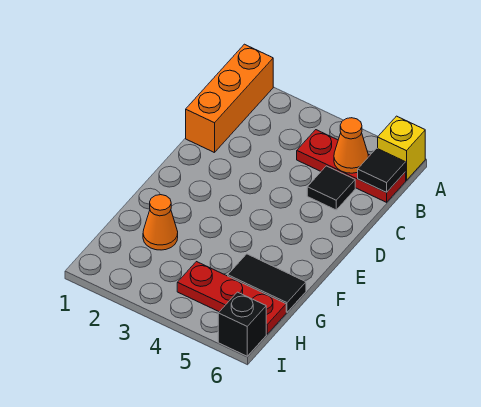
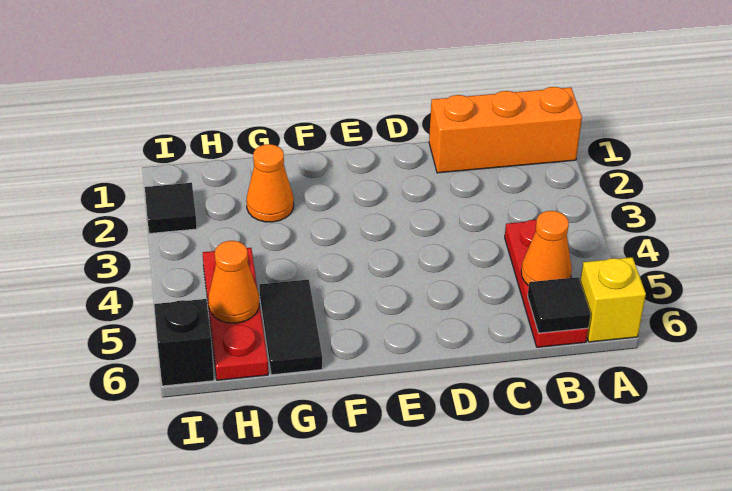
black 1x1 tile [307,166,355,210] -> black 1x1 tile moved to [145,183,197,234]
none -> orange 1x1 cone [208,241,259,323]

